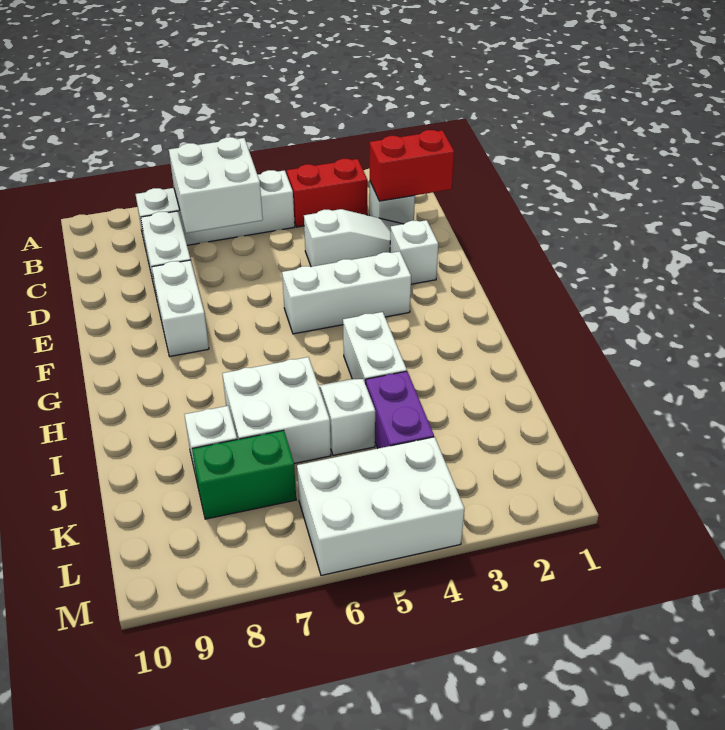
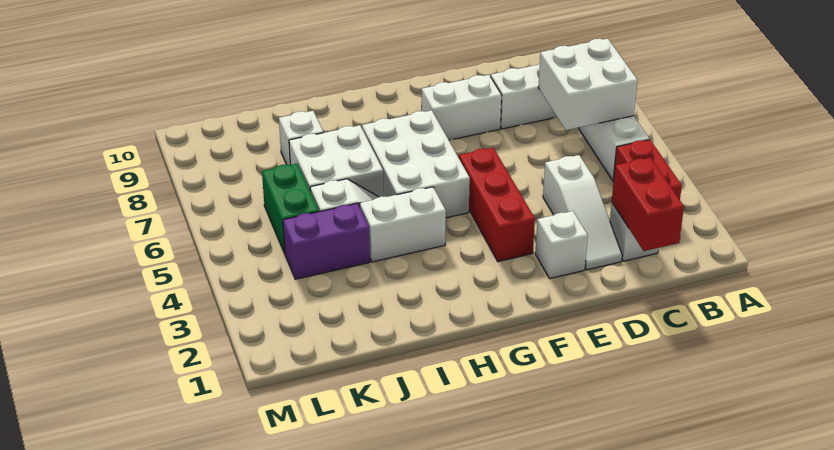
white 1x3 brick [282,251,411,334] -> red 1x3 brick [459,148,535,262]
green 1x2 brick [192,430,296,519] -> green 1x2 brick moved to [262,163,319,253]
white 2x3 brick [297,437,464,575] -> white 2x3 brick moved to [362,110,470,218]

